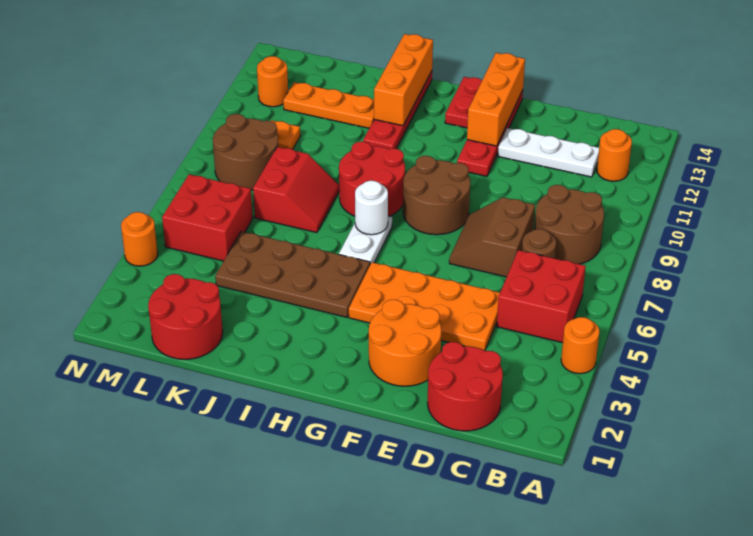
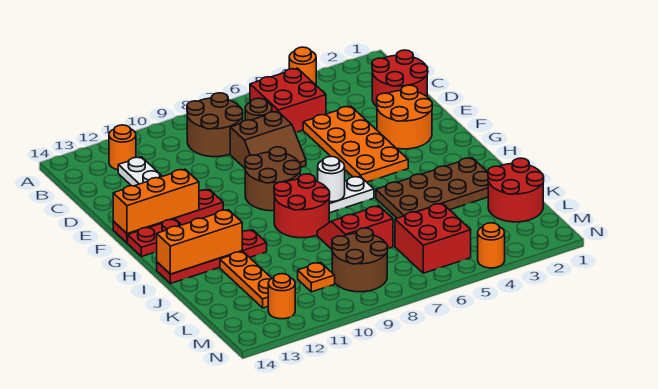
brown 2x4 plate [215,231,370,317] -> brown 2x4 plate turned to [376,158,488,218]

